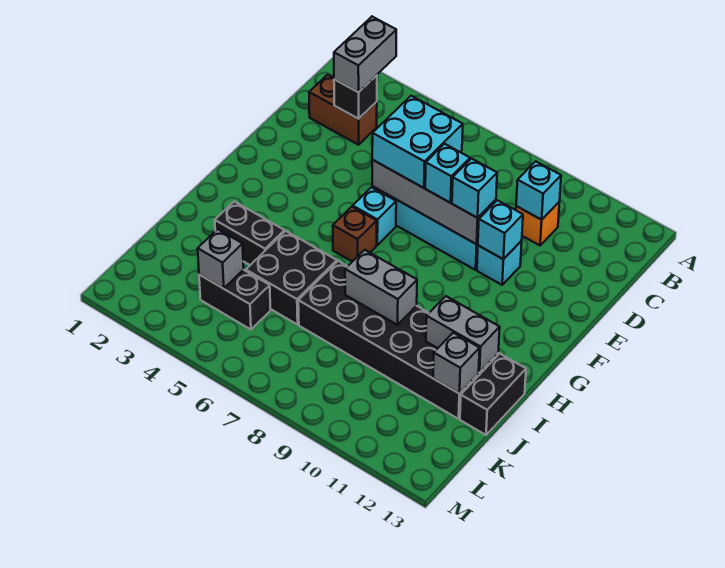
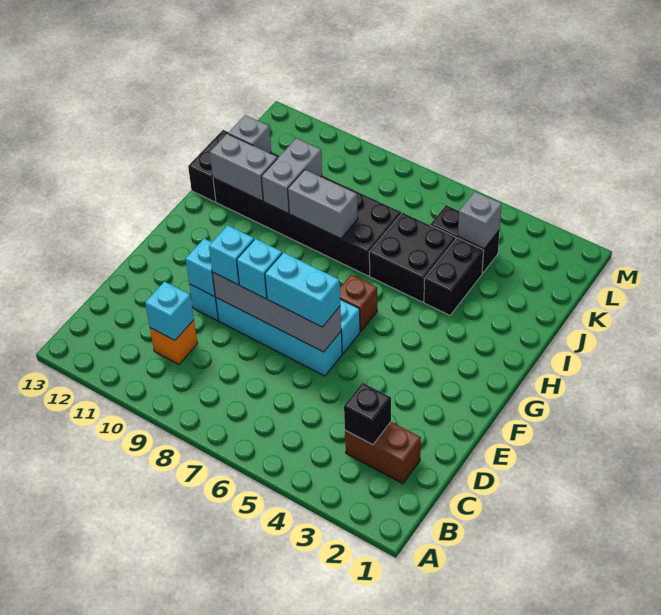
grey 1x2 brick [334,17,396,92] -> grey 1x2 brick moved to [261,138,322,213]
cyan 2x2 brick [372,96,463,188] -> cyan 1x2 brick [265,253,340,327]
black 1x2 brick [215,201,285,265] -> black 1x2 brick turned to [424,238,484,315]

